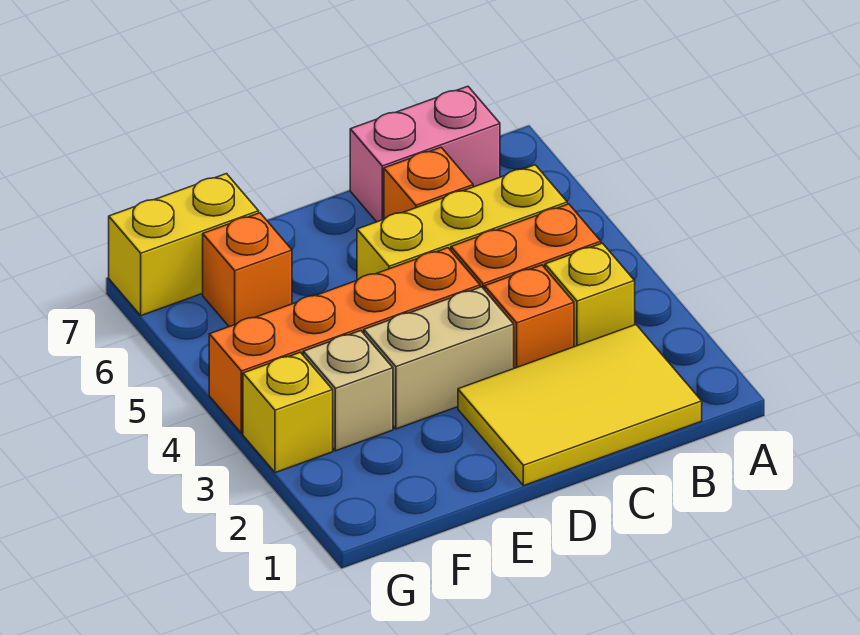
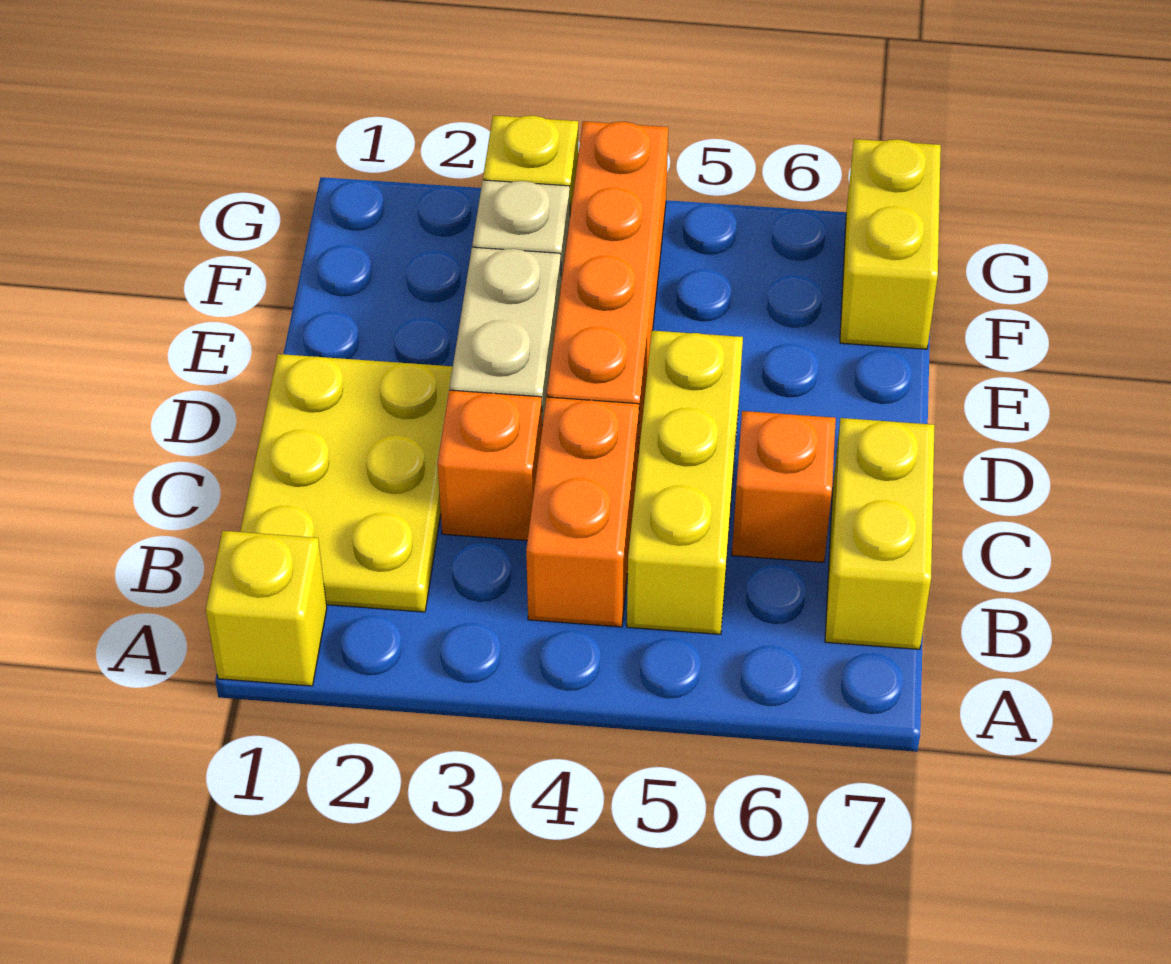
yellow 2x3 tile [458,325,702,486] -> yellow 2x3 plate [240,354,453,612]
yellow 1x1 brick [545,243,635,347] -> yellow 1x1 brick moved to [206,531,327,686]
pink 1x2 brick [350,86,500,222] -> yellow 1x2 brick [825,418,935,649]
orange 1x1 brick [203,213,292,327] -> none

